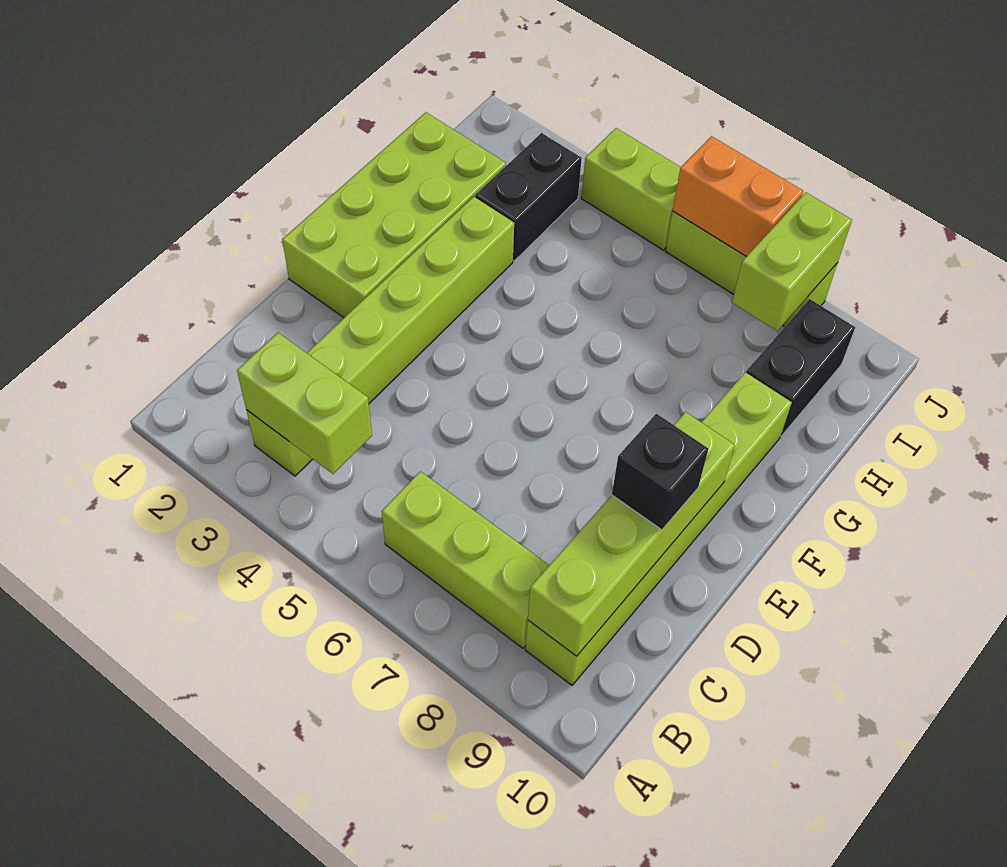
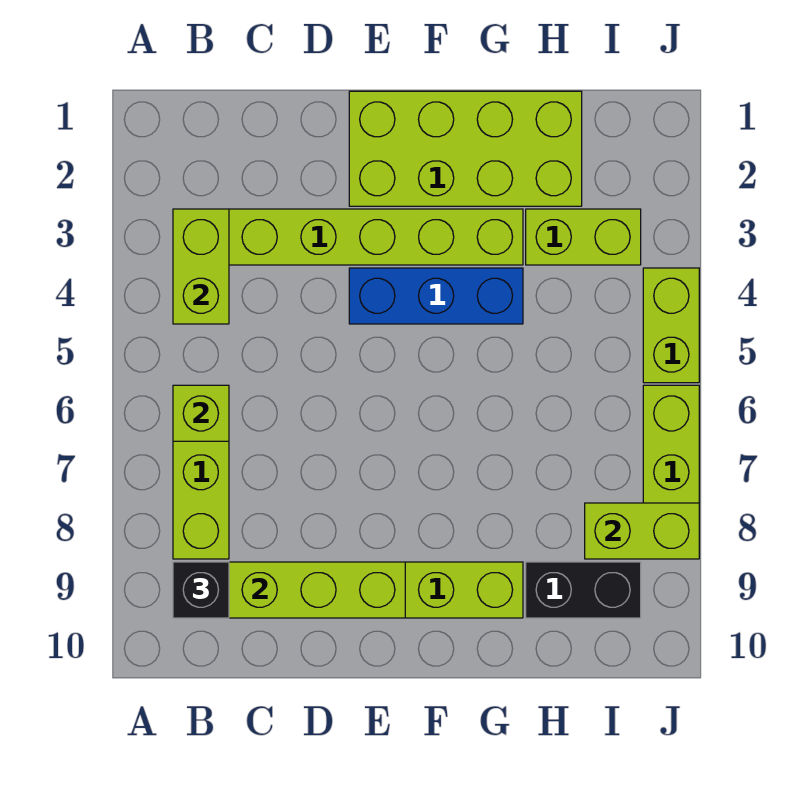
none -> lime 1x1 brick [173,385,229,441]
black 1x1 brick [612,414,708,530] -> black 1x1 brick moved to [173,562,229,618]
none -> blue 1x3 brick [349,268,523,324]
black 1x2 brick [475,133,582,261] -> lime 1x2 brick [526,209,641,265]
orange 1x2 brick [673,136,803,257] -> none

